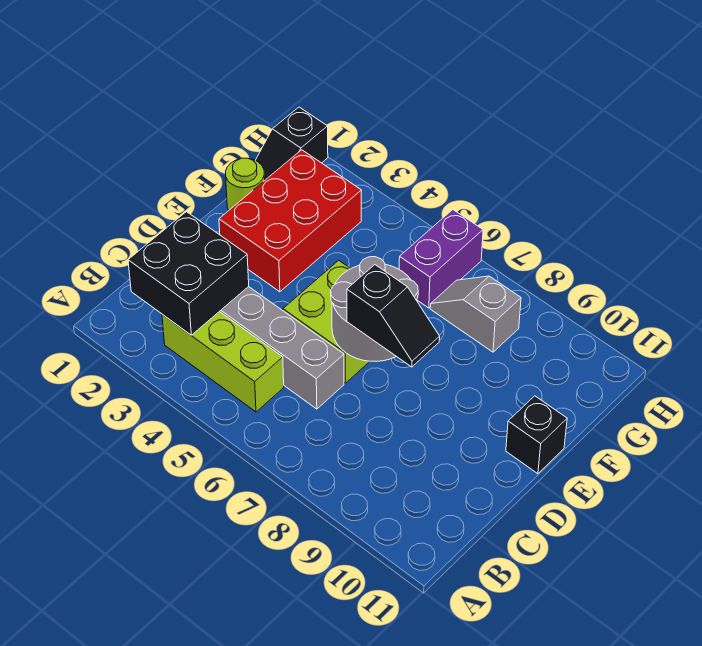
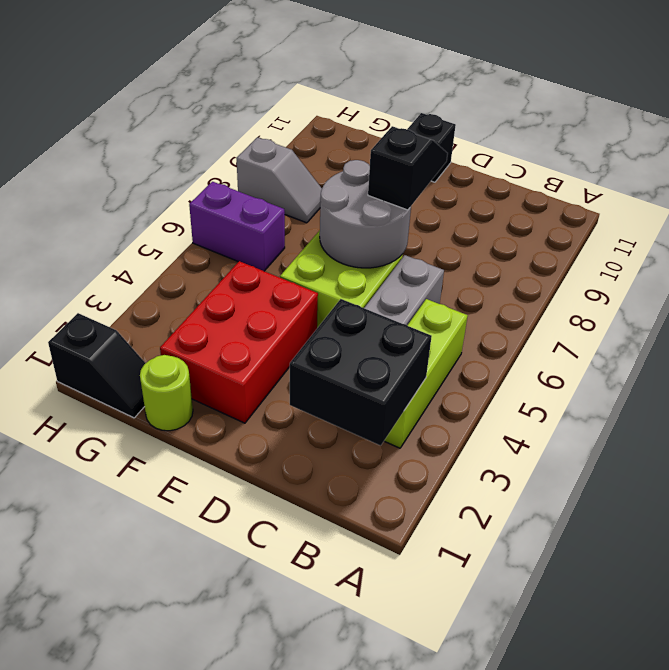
red 2x3 brick [219,150,361,292] -> red 2x3 brick turned to [160,261,318,423]
grey 1x2 slope [430,276,521,352] -> grey 1x2 slope turned to [236,137,322,223]

